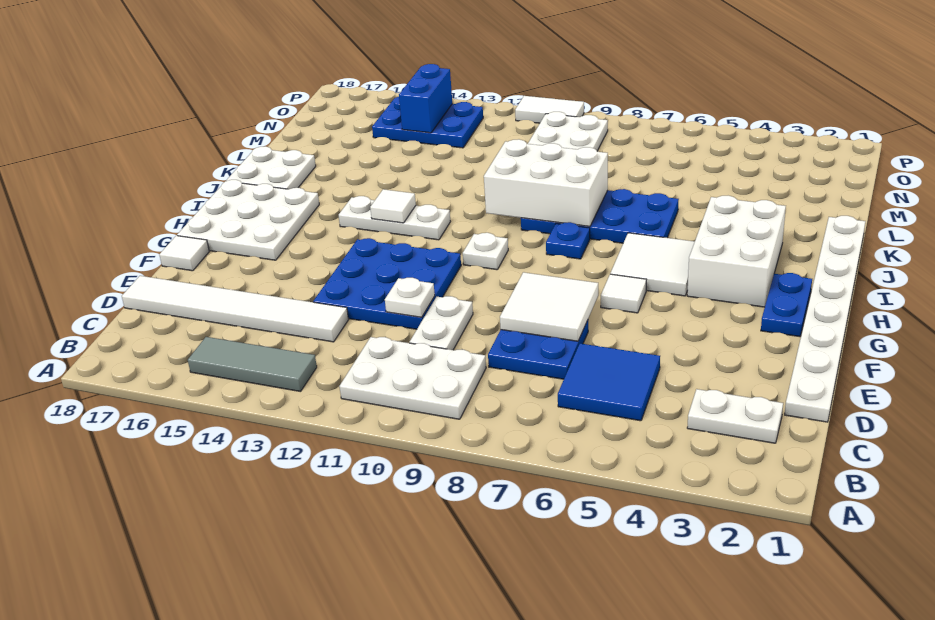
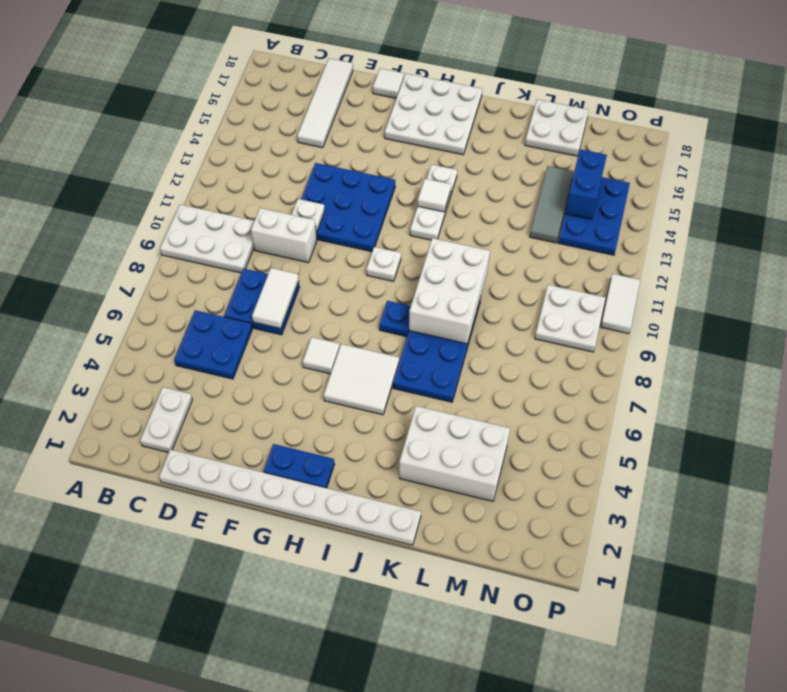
white 2x3 plate [339,337,486,419] -> white 2x3 plate turned to [160,204,254,273]
grey 1x3 tile [188,337,317,392] -> grey 1x3 tile moved to [530,166,574,243]
blue 2x2 tile [558,343,660,421] -> blue 2x2 plate [174,310,252,379]
white 1x2 plate [410,296,473,350] -> white 1x2 brick [251,208,317,263]
white 1x6 tile [122,276,349,342] -> white 1x4 tile [297,58,353,148]
white 2x2 tile [500,272,598,341] -> white 1x2 tile [252,268,299,328]
white 2x3 brick [687,196,786,307] -> white 2x3 brick moved to [399,406,510,501]
white 2x2 plate [226,146,316,189] -> white 2x2 plate moved to [525,99,589,156]
blue 1x2 brick [399,64,452,133] -> blue 1x2 brick turned to [565,149,607,219]

